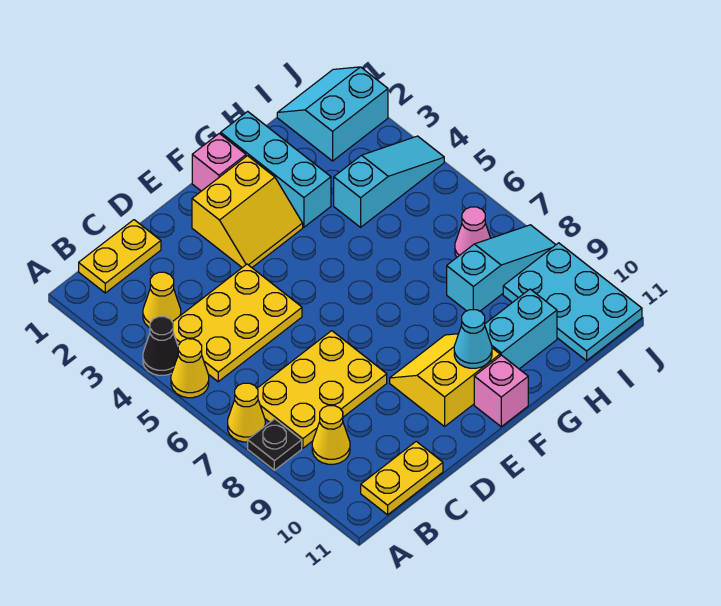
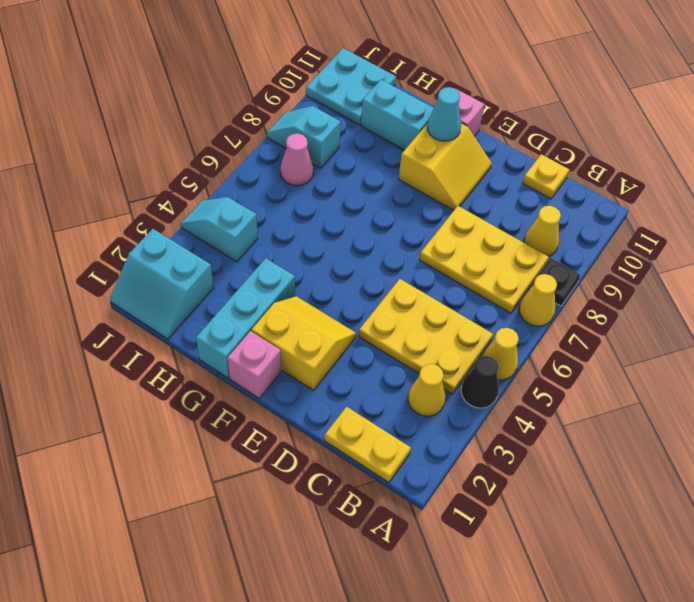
yellow 1x2 plate [361,441,443,515] -> yellow 1x1 plate [523,154,569,199]
yellow 2x2 slope [390,334,500,426] -> yellow 2x2 slope turned to [399,123,492,210]
cyan 1x3 slope [334,136,444,227] -> cyan 1x2 slope [181,197,258,262]
cyan 1x3 slope [447,225,556,311] -> cyan 1x2 slope [267,106,341,168]
cyan 2x3 plate [503,243,642,361] -> cyan 2x2 plate [306,48,396,125]

